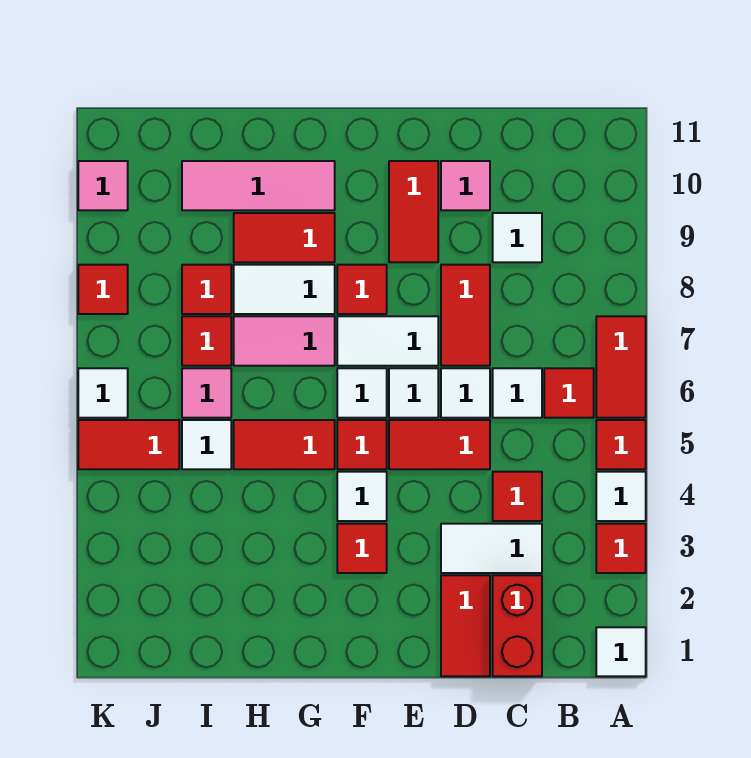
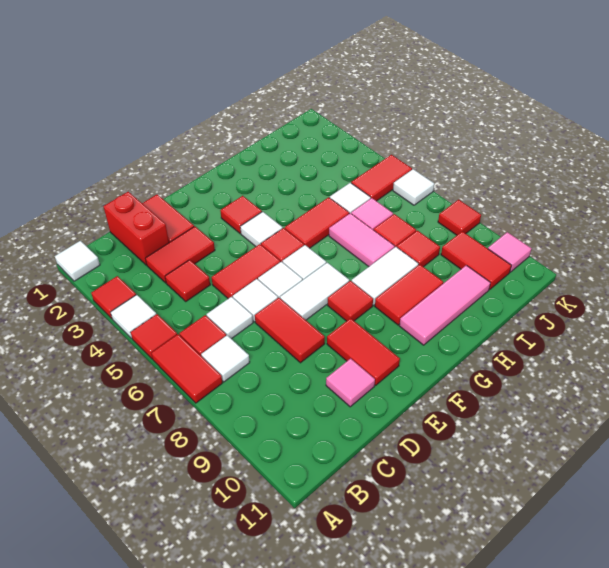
white 1x2 tile [441,524,542,573] -> red 1x2 tile [146,227,215,283]
white 1x1 tile [493,213,542,262] -> white 1x1 tile moved to [201,335,250,382]
pink 1x2 tile [234,316,335,366] -> pink 1x2 tile turned to [329,213,395,267]
none -> red 1x2 tile [441,231,511,290]

